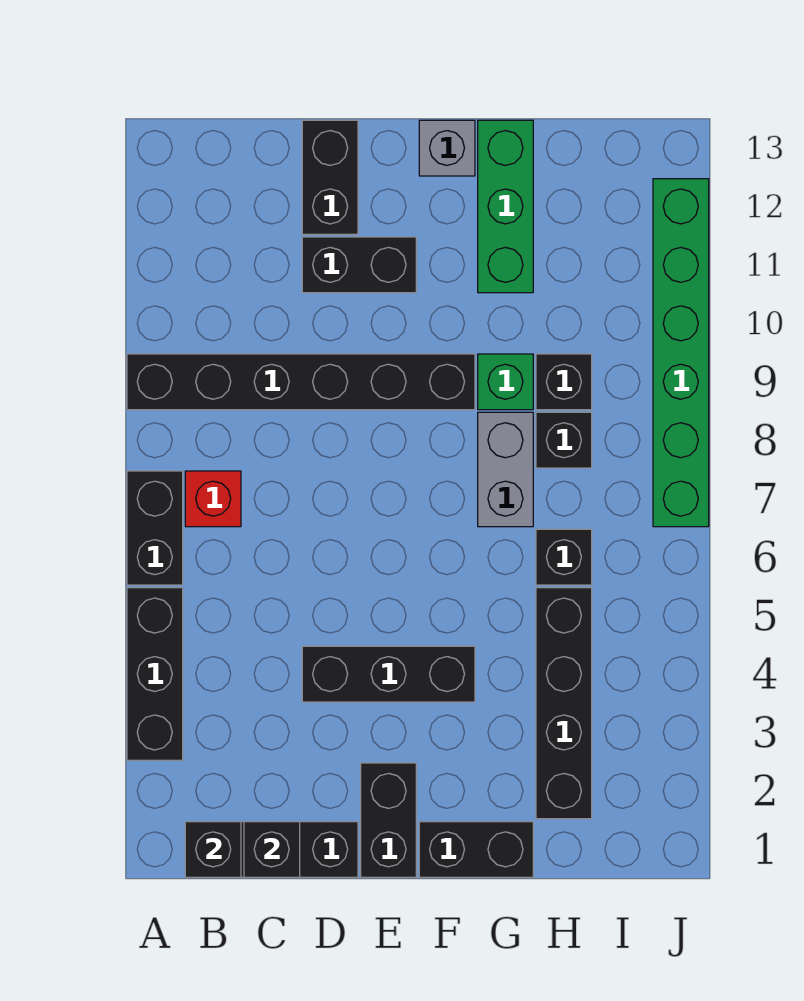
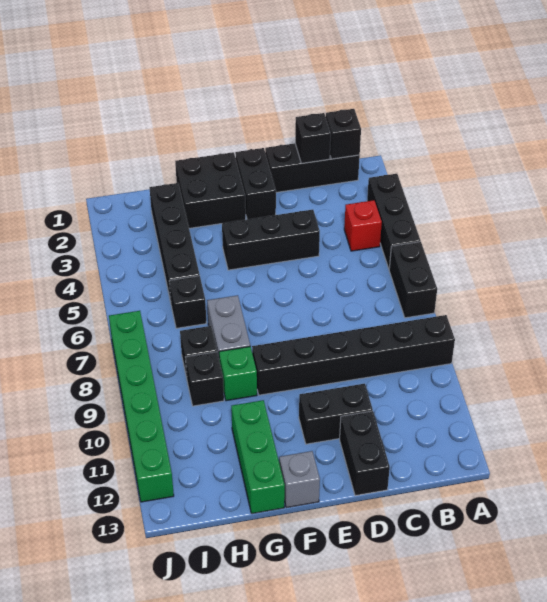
red 1x1 brick [185,471,241,527] -> red 1x1 brick moved to [344,200,382,251]
black 1x2 brick [419,822,533,877] -> black 2x2 brick [175,152,246,228]

